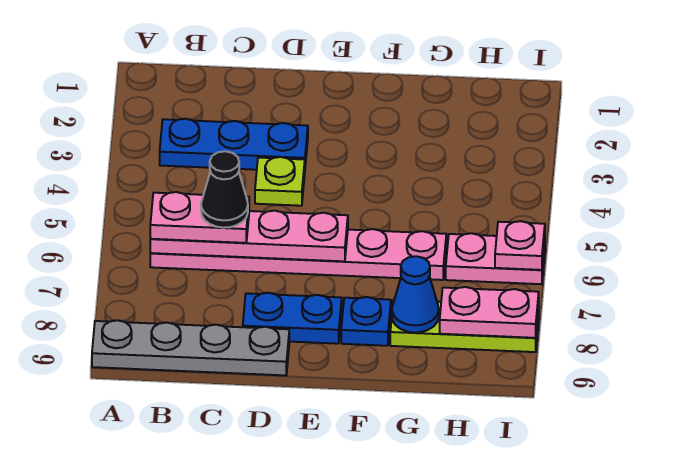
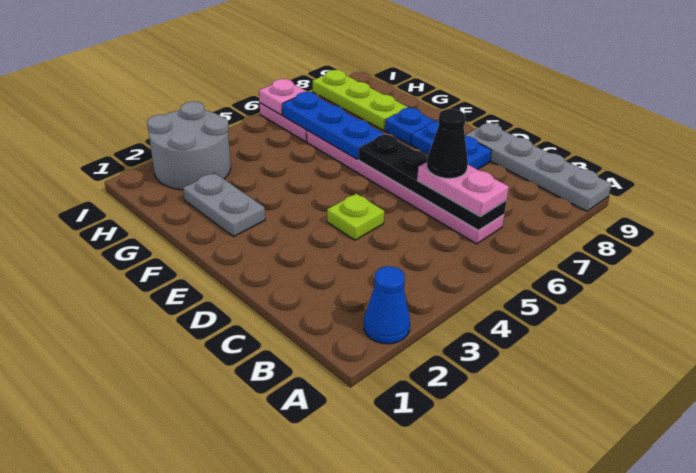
blue 1x3 plate [160,119,308,170] -> blue 1x3 plate moved to [282,92,384,159]
pink 1x4 plate [150,211,348,261] -> black 1x4 plate [359,134,506,230]
none -> grey 1x2 plate [183,173,265,237]
blue 1x1 cone [392,256,439,333] -> blue 1x1 cone moved to [364,266,410,344]
none -> grey 2x2 round brick [147,102,231,190]
pink 1x2 plate [440,287,539,338] -> none

